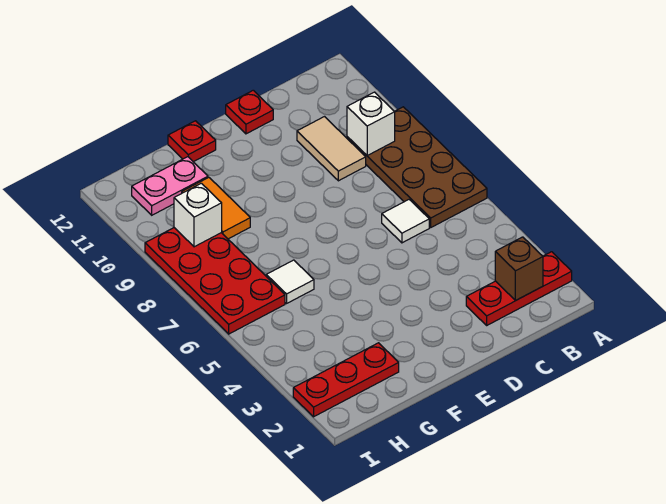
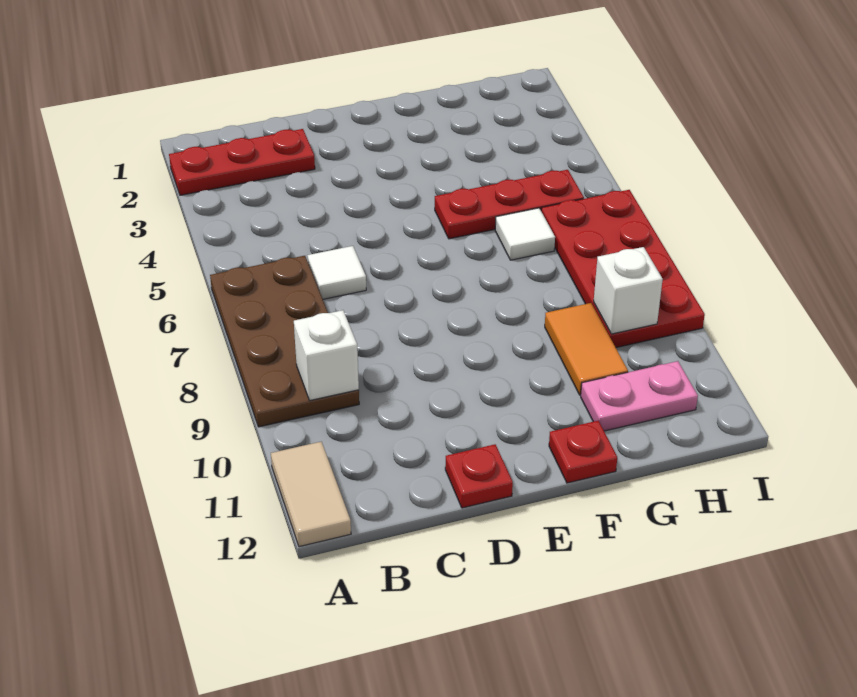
brown 1x1 brick [495,237,543,300] -> none
tan 1x2 tile [297,117,366,181] -> tan 1x2 tile moved to [271,442,351,547]
red 1x3 plate [293,343,399,417] -> red 1x3 plate moved to [435,170,584,239]

